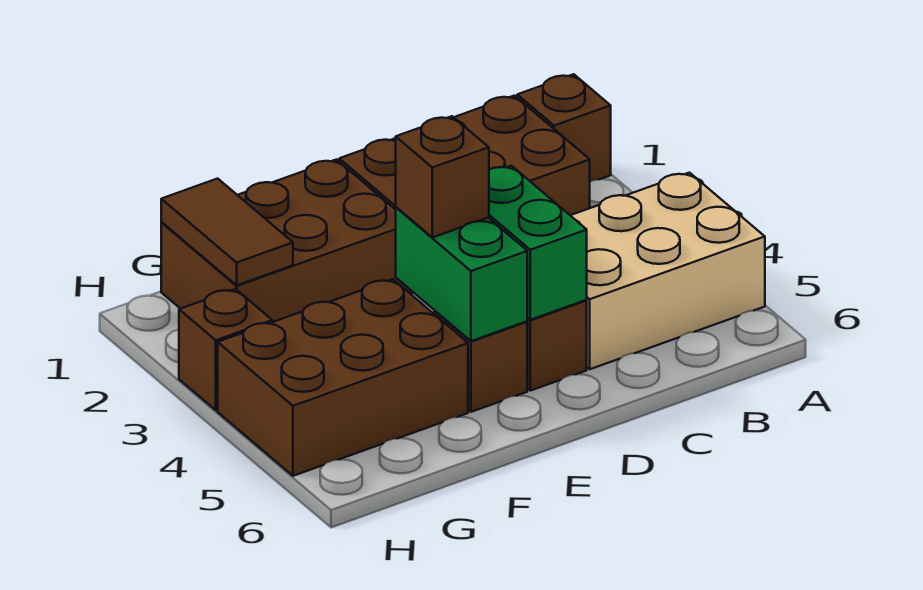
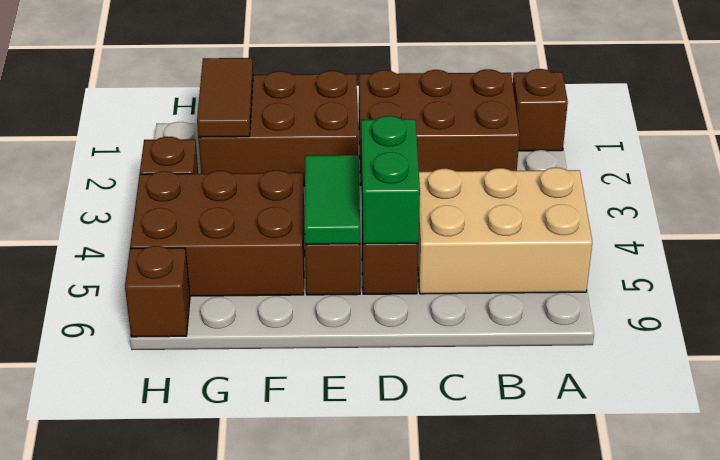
green 1x2 brick [396,207,527,341] -> green 1x2 tile [304,155,360,244]
brown 1x1 brick [396,116,489,238] -> brown 1x1 brick moved to [125,246,190,337]

